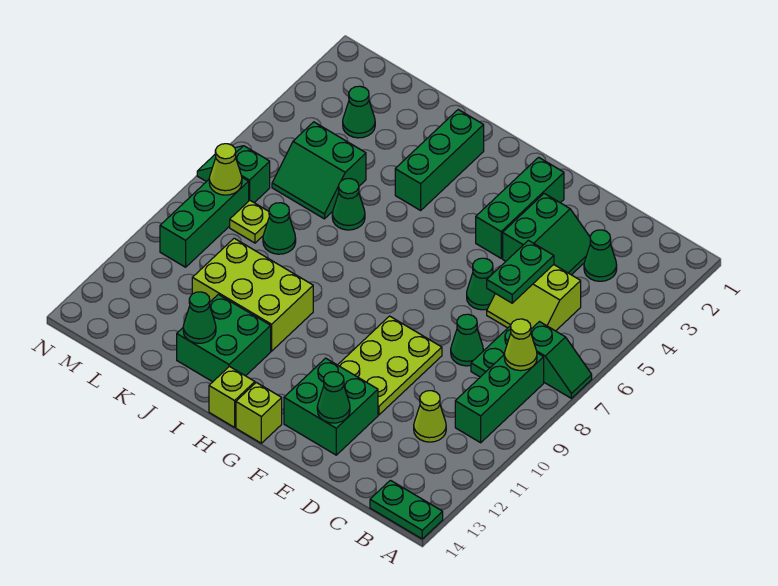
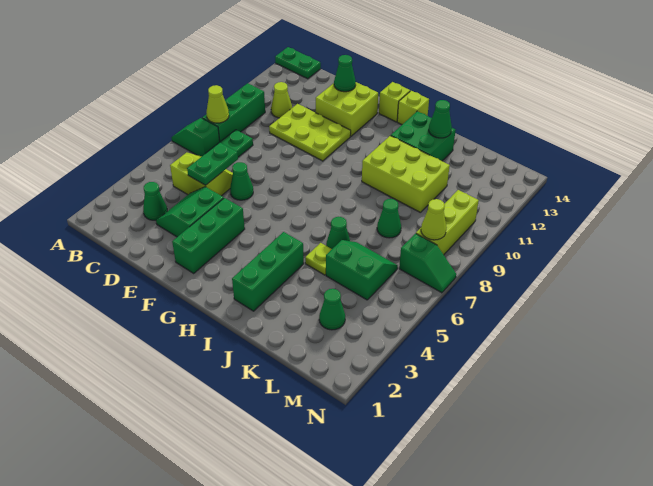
green 1x1 cone [451,314,483,366] -> none
lime 2x3 plate [338,316,442,415] -> lime 2x3 plate turned to [269,104,351,161]
green 2x2 brick [284,358,378,455] -> lime 2x2 brick [316,82,378,136]
lime 1x1 plate [230,200,269,243] -> lime 1x1 plate moved to [305,243,332,275]
green 1x3 brick [160,178,249,267] -> lime 1x3 brick [416,190,479,255]

